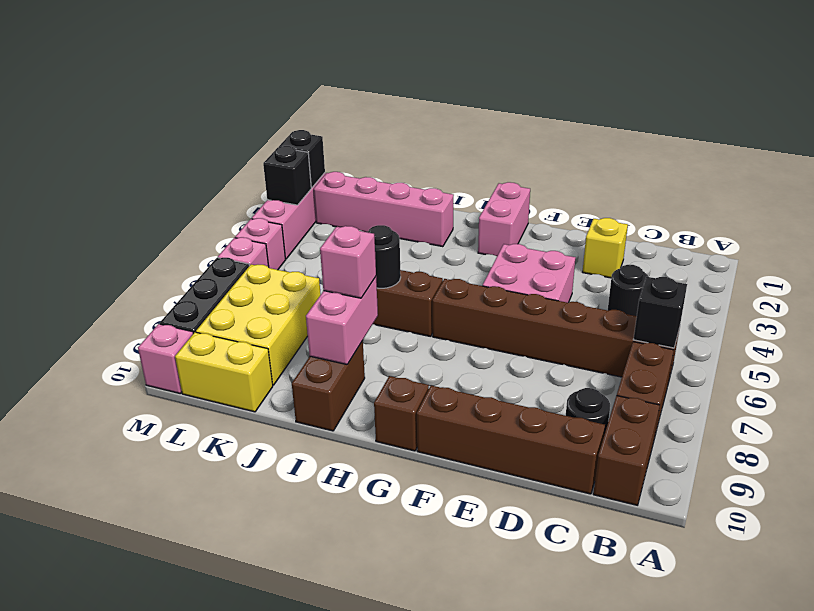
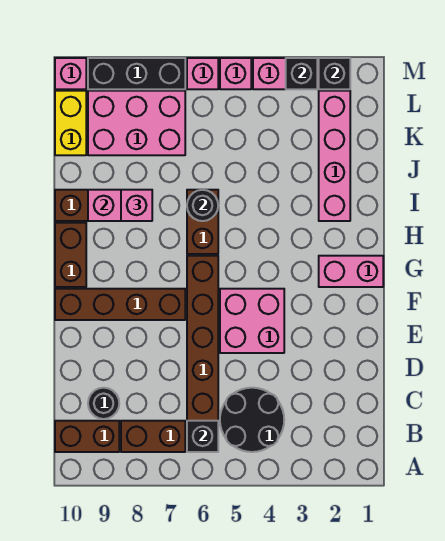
black 1x1 round brick [608,265,649,316] -> black 2x2 round brick [220,388,284,452]
brown 1x4 brick [417,385,605,494] -> brown 1x4 brick turned to [55,289,185,320]
yellow 1x1 brick [583,218,628,278] -> none
brown 1x1 brick [374,376,429,451] -> brown 1x2 brick [55,223,86,287]
yellow 2x3 brick [196,265,321,385] -> pink 2x3 brick [88,91,185,155]

